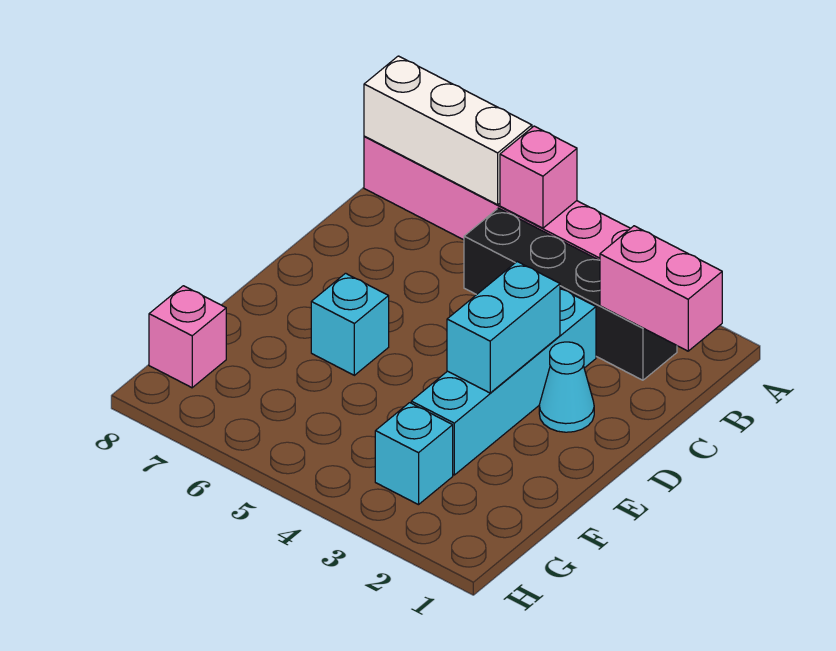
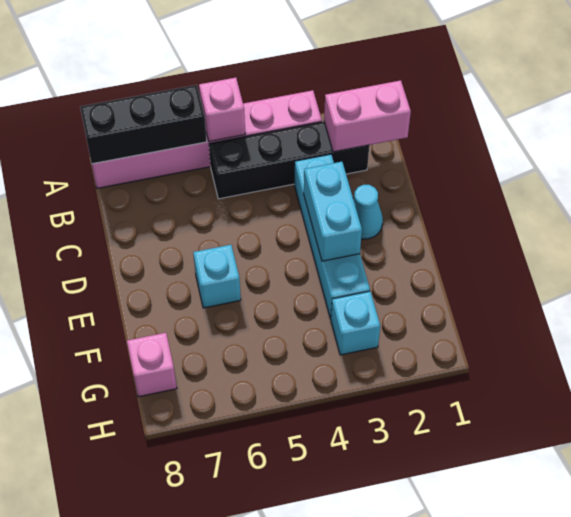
white 1x3 brick [364,56,532,205] -> black 1x3 brick [80,85,207,164]

